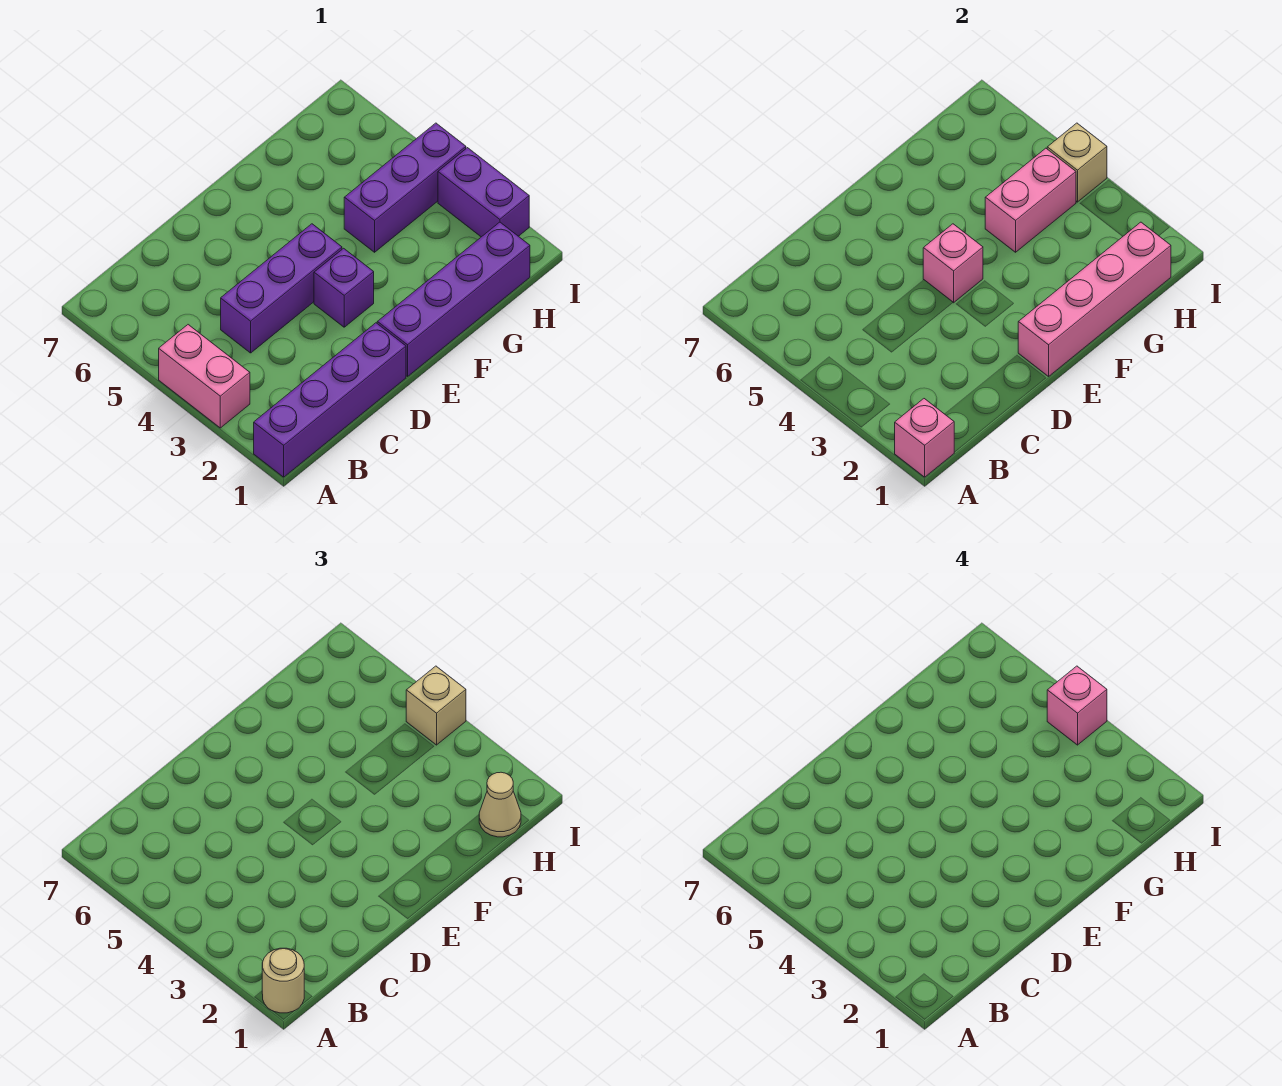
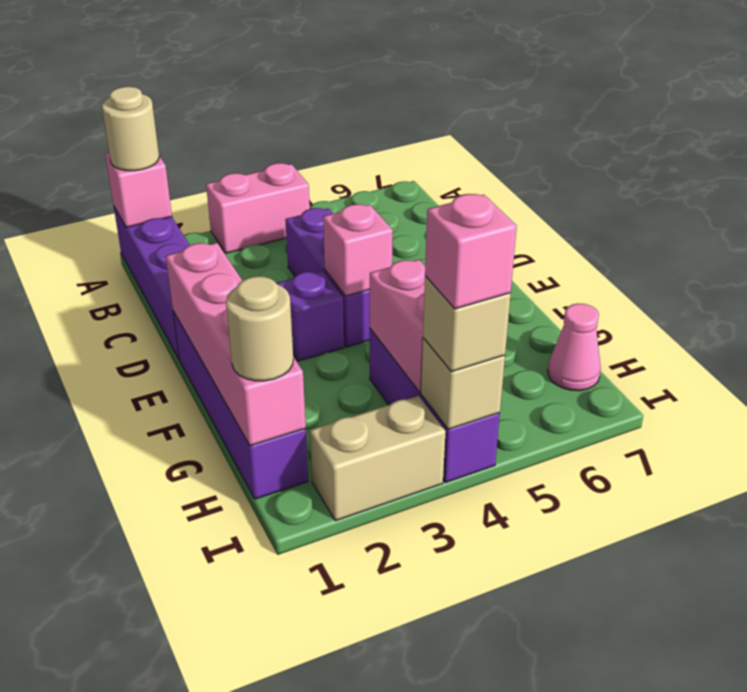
tan 1x1 cone [479,772,521,837] -> tan 1x1 round brick [226,276,293,381]
none -> pink 1x1 cone [548,303,601,391]
purple 1x2 brick [438,148,529,237] -> tan 1x2 brick [310,396,446,521]

